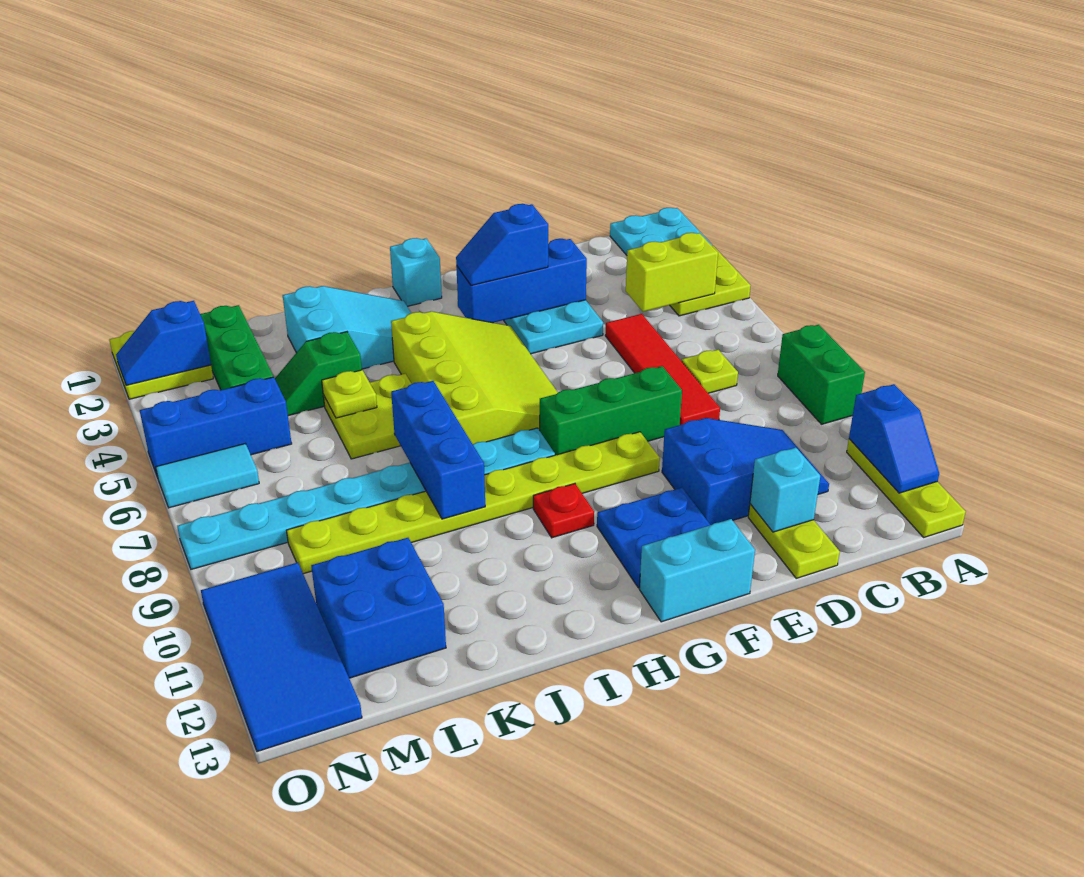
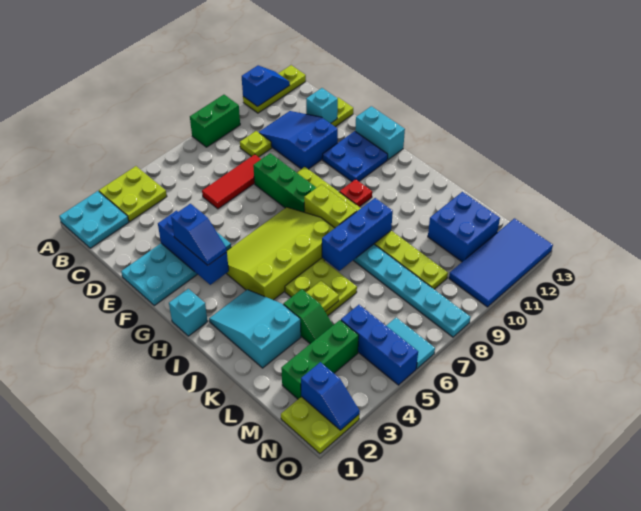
lime 1x2 brick [626,233,718,312] -> lime 1x2 brick moved to [304,185,357,228]
lime 1x1 plate [682,350,738,393] -> lime 1x1 plate moved to [240,131,272,157]
red 1x4 tile [605,314,720,425] -> red 1x3 tile [202,154,261,209]

